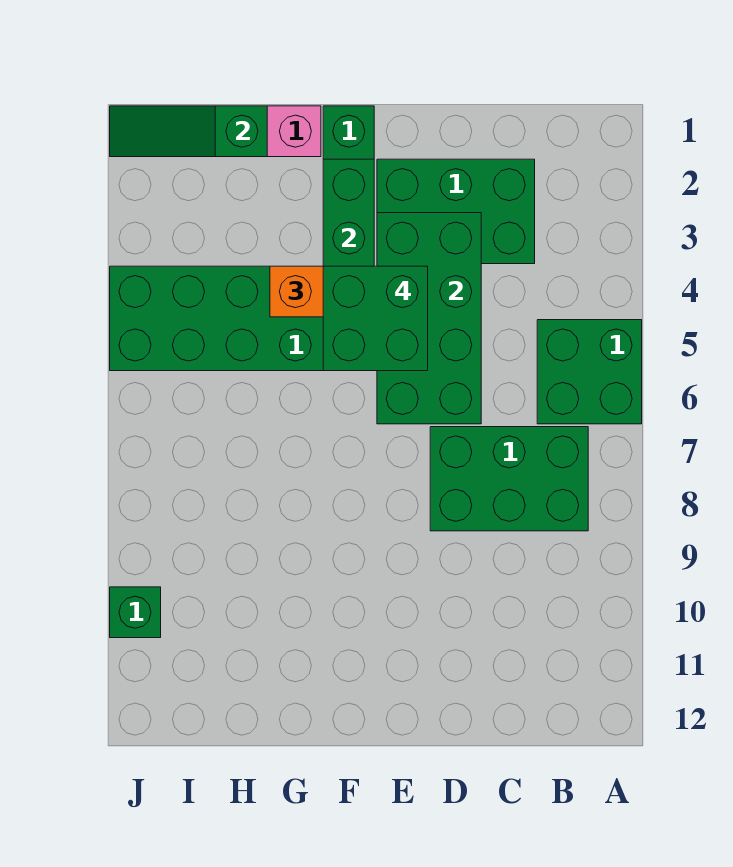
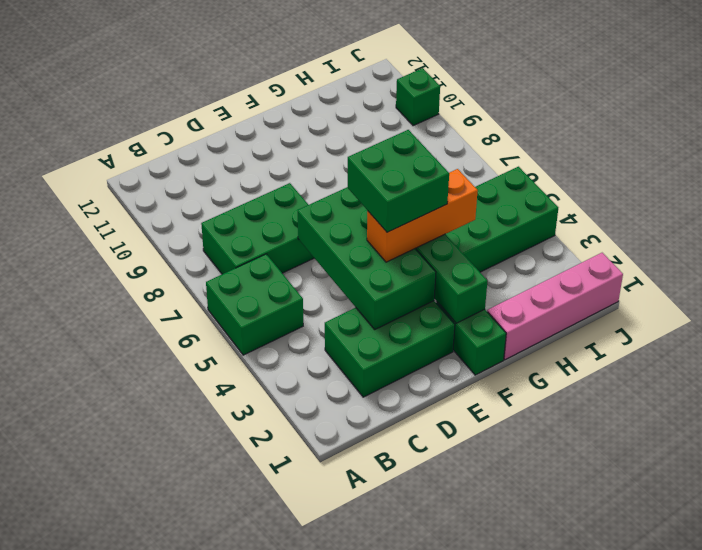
green 1x3 slope [110,106,267,157] -> none

